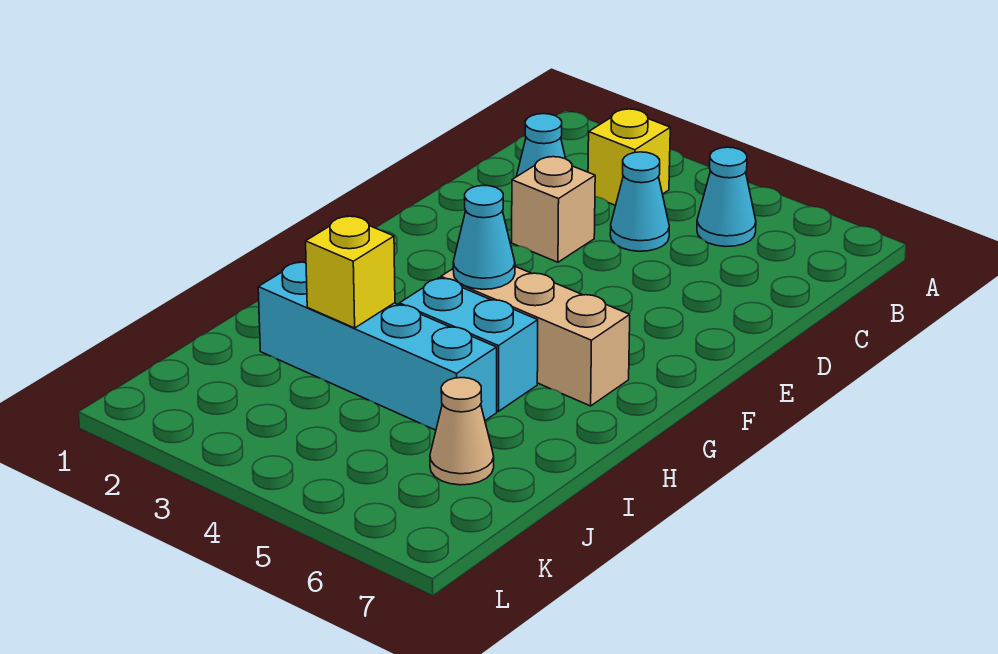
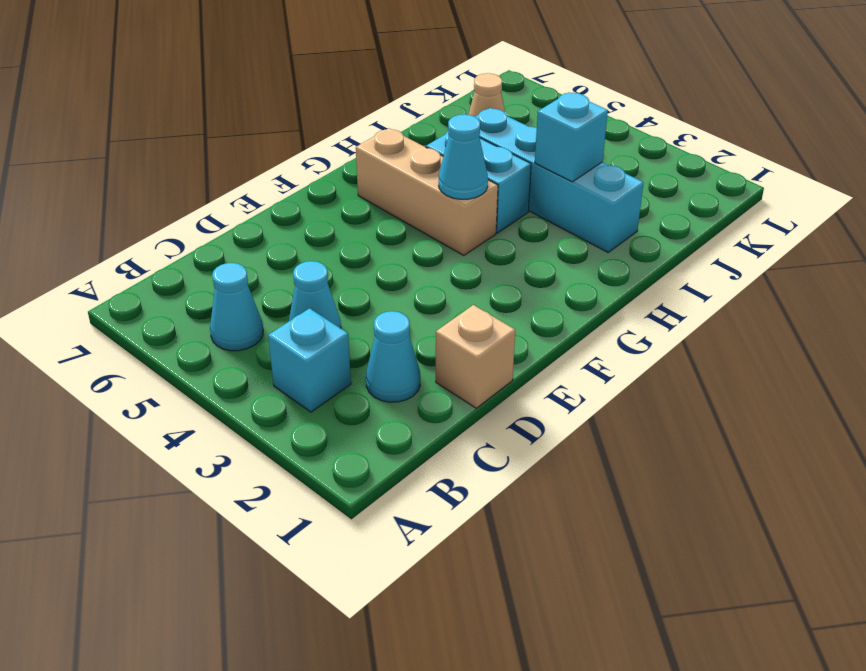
yellow 1x1 brick [588,109,670,206] -> cyan 1x1 brick [268,308,351,412]
tan 1x1 brick [512,157,595,262] -> tan 1x1 brick moved to [436,305,515,408]
yellow 1x1 brick [306,216,395,328] -> cyan 1x1 brick [535,92,608,182]

